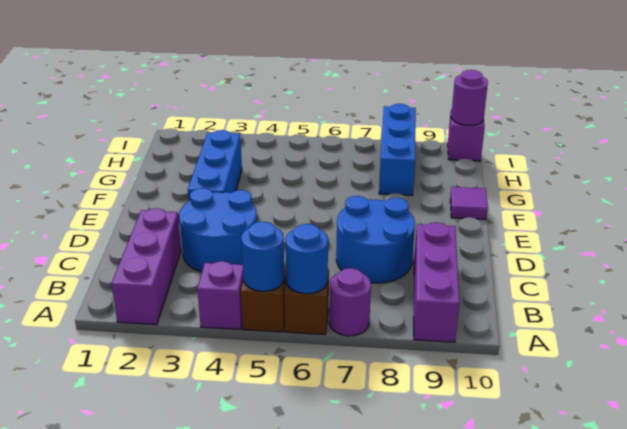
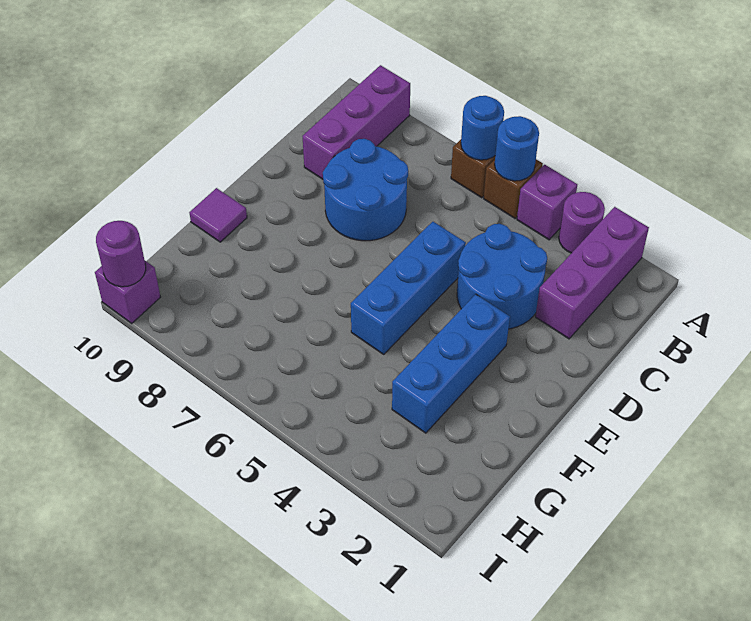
purple 1x1 round brick [329,268,371,336] -> purple 1x1 round brick moved to [559,192,605,253]
blue 1x3 brick [379,104,416,195] -> blue 1x3 brick moved to [351,222,466,354]

